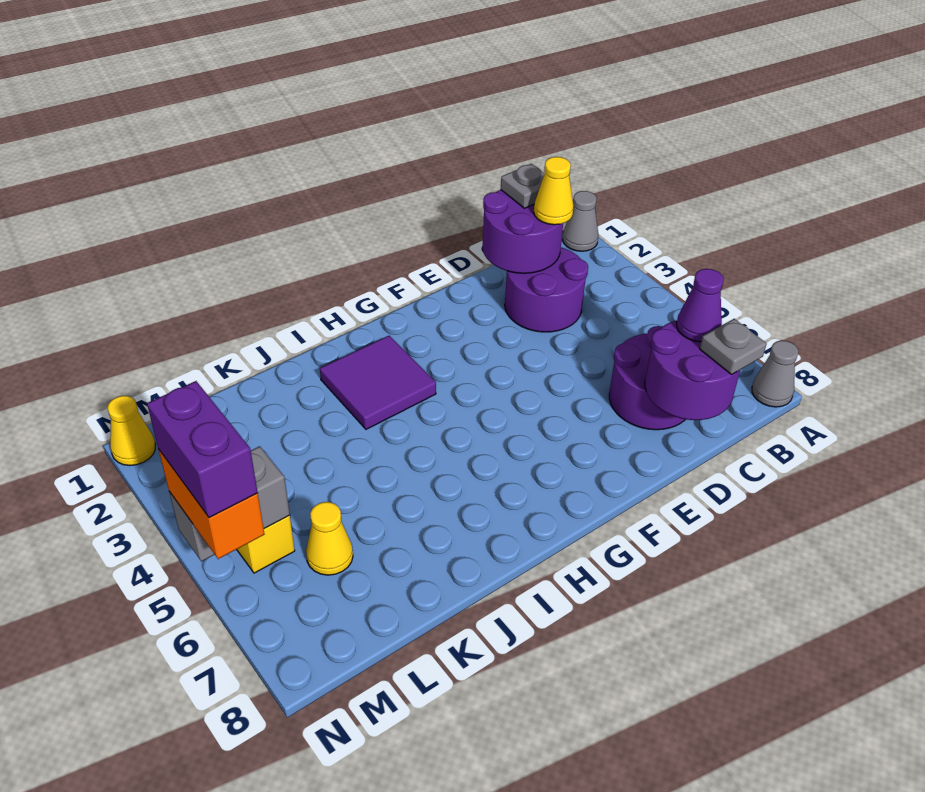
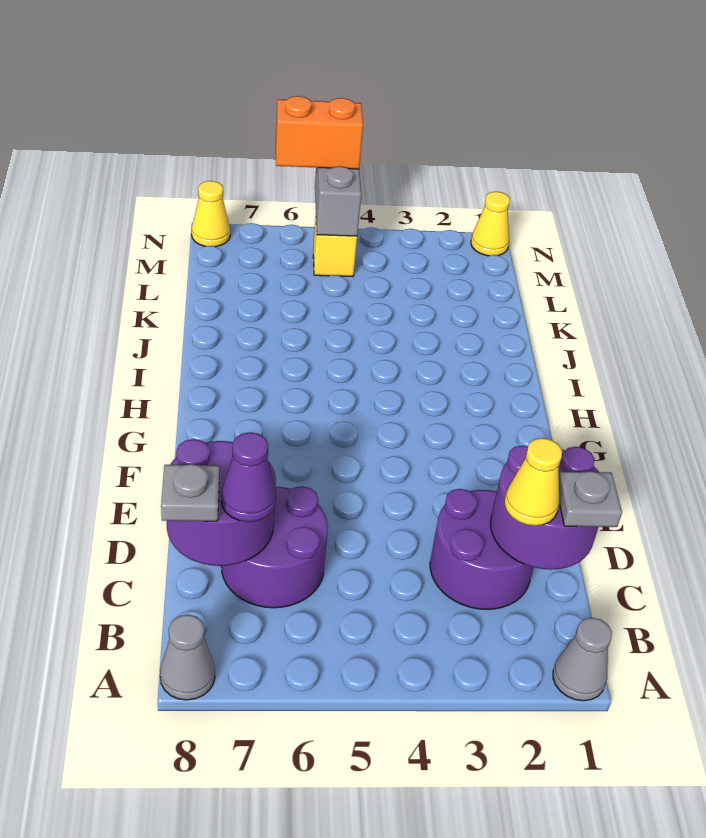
purple 2x2 tile [320,336,436,429] -> none
yellow 1x1 cone [306,502,353,575] -> yellow 1x1 cone moved to [192,181,230,247]
purple 1x2 brick [147,381,258,518] -> none

